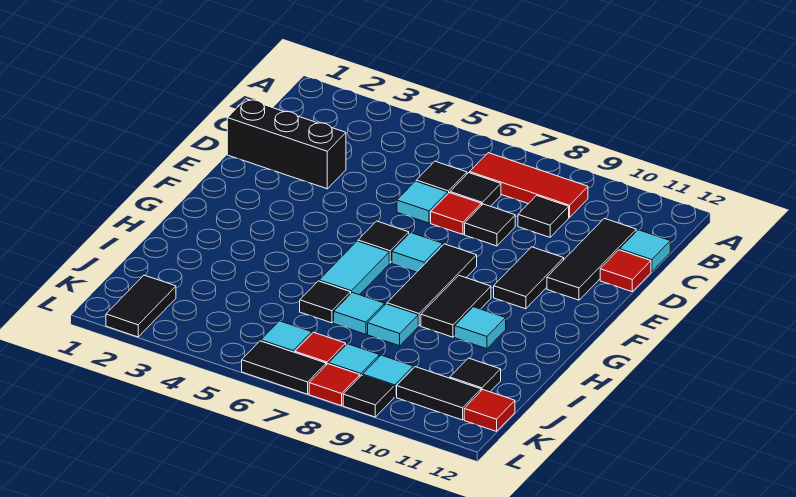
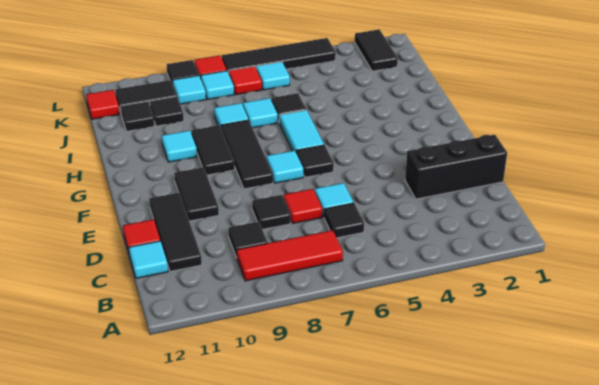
black 1x1 tile [450,173,501,206] -> black 1x1 tile moved to [150,96,184,126]
black 1x2 tile [242,341,326,394] -> black 1x4 tile [222,38,336,73]

